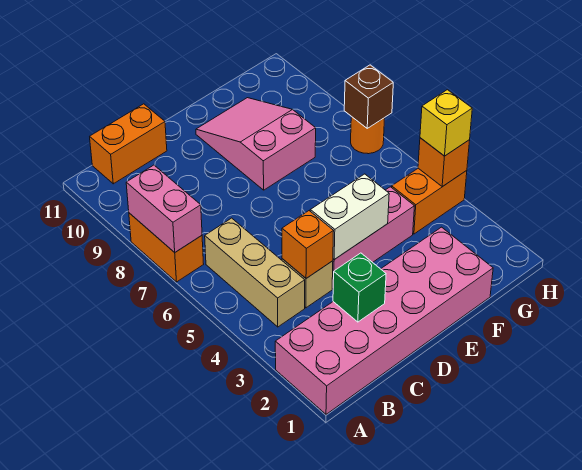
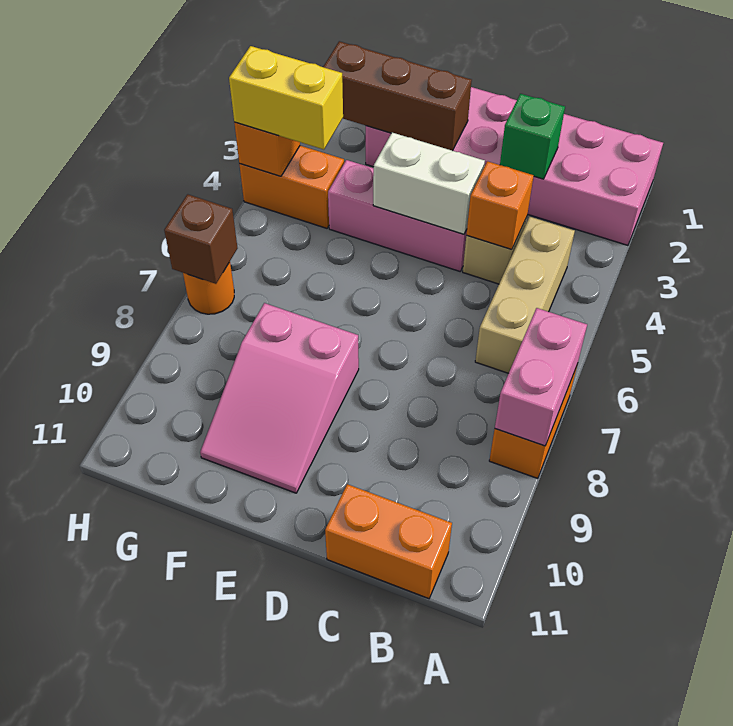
none -> brown 1x3 brick [323,41,472,151]
yellow 1x1 brick [420,90,472,156] -> yellow 1x2 brick [229,46,343,150]

